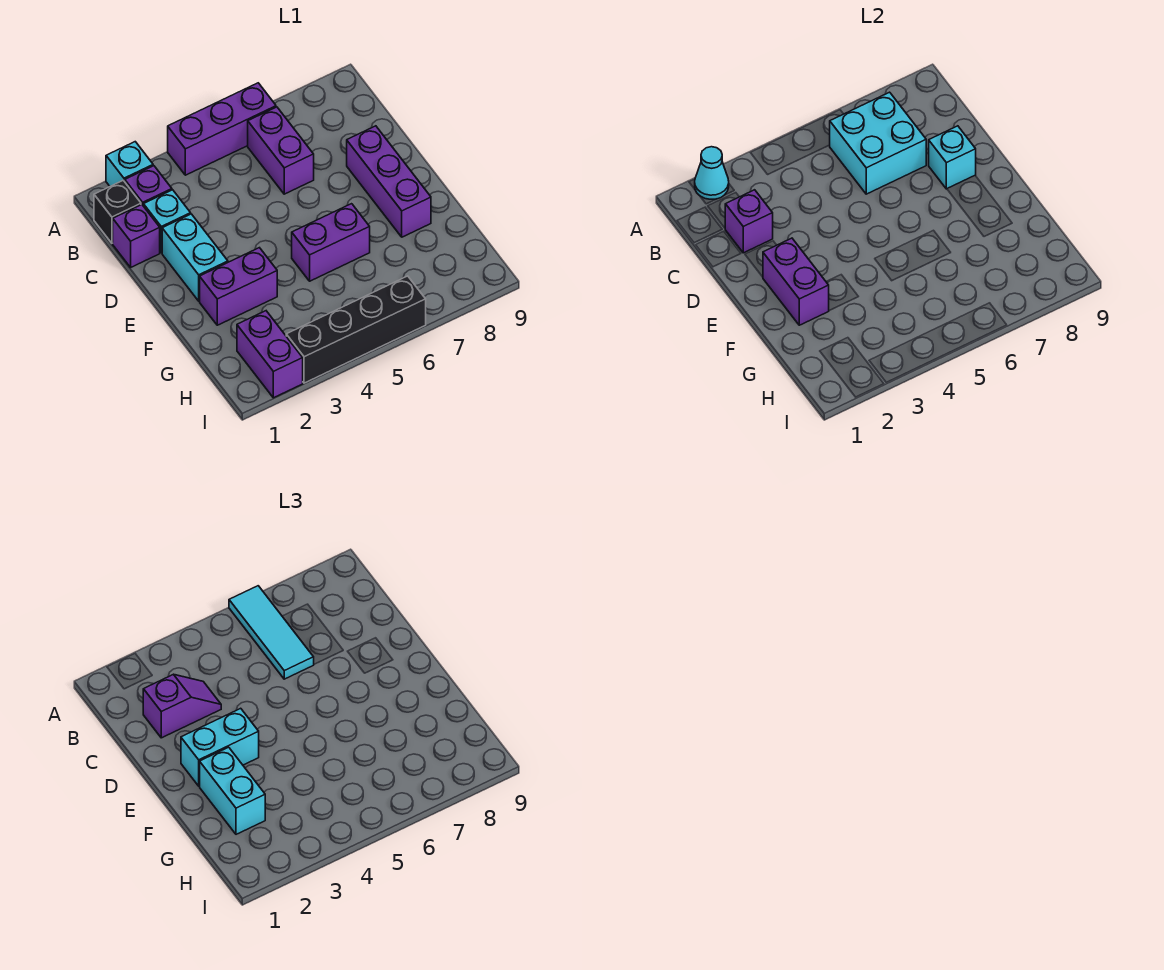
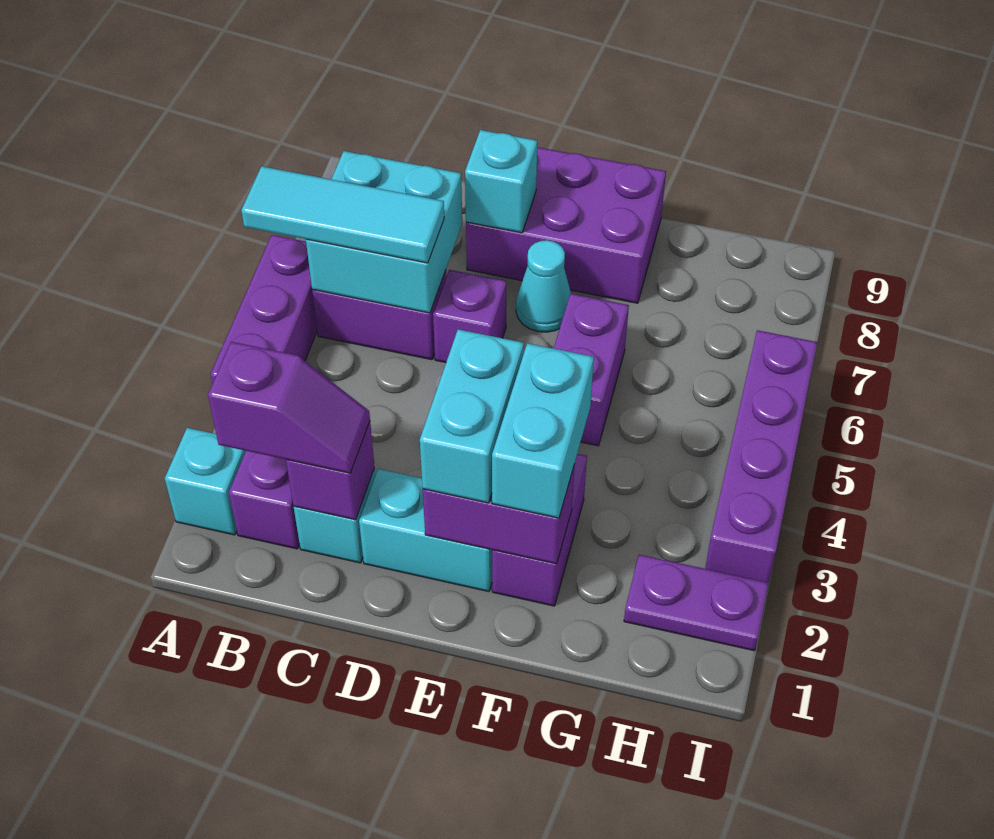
cyan 1x1 cone [695,147,729,199] -> cyan 1x1 cone moved to [516,240,571,332]
black 1x1 brick [94,181,141,243] -> none
purple 1x1 brick [113,205,160,267] -> purple 1x1 brick moved to [433,270,506,362]
purple 1x2 slope [143,674,221,738] -> purple 1x2 slope turned to [208,342,370,473]
purple 1x3 brick [347,126,431,237] -> purple 2x3 brick [466,147,666,303]
cyan 1x2 brick [199,747,265,834] -> cyan 1x2 brick turned to [492,343,594,518]
purple 1x2 brick [237,311,303,398] -> purple 1x2 plate [624,555,769,651]
black 1x4 brick [286,276,426,383] -> purple 1x4 brick [705,330,817,583]

